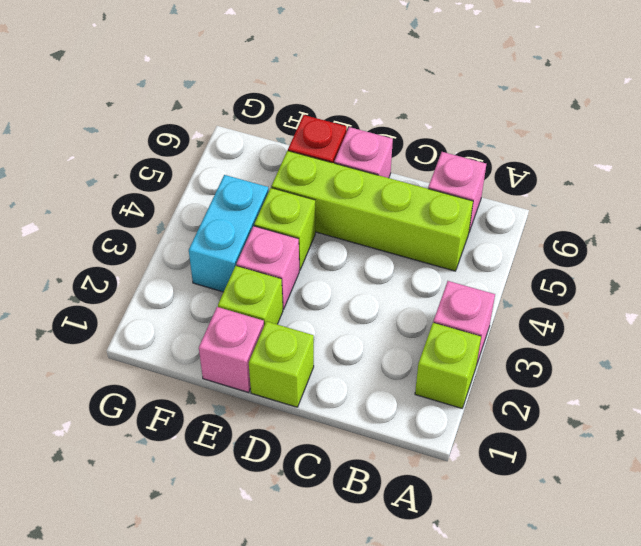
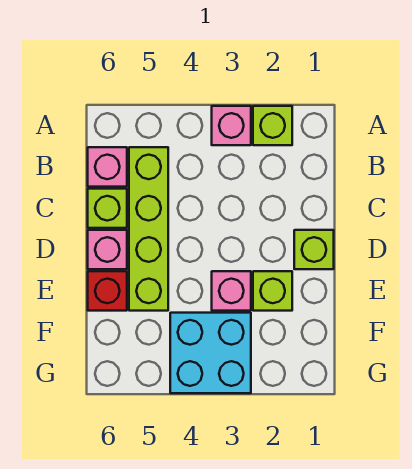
pink 1x1 brick [199,307,264,392] -> none
lime 1x1 brick [254,188,315,270] -> lime 1x1 brick moved to [88,189,127,228]
cyan 1x2 brick [189,175,269,292] -> cyan 2x2 brick [170,313,251,393]

